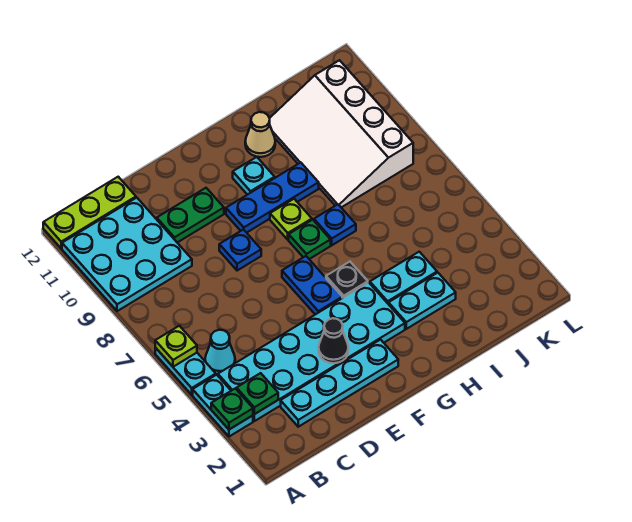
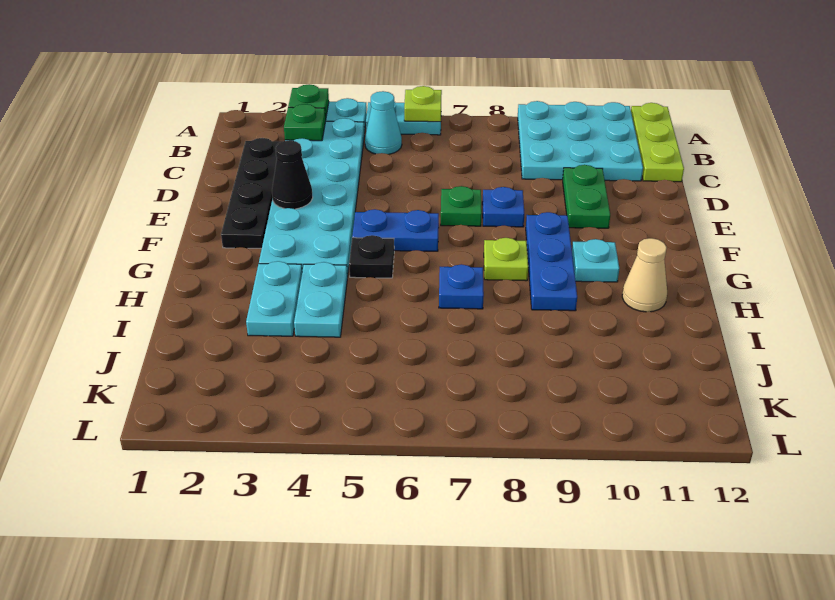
cyan 1x4 plate [281,340,398,427] -> black 1x4 plate [221,138,282,248]
green 1x1 plate [289,220,331,259] -> green 1x1 plate moved to [441,186,482,226]
white 3x4 slope [270,60,413,207] -> none

